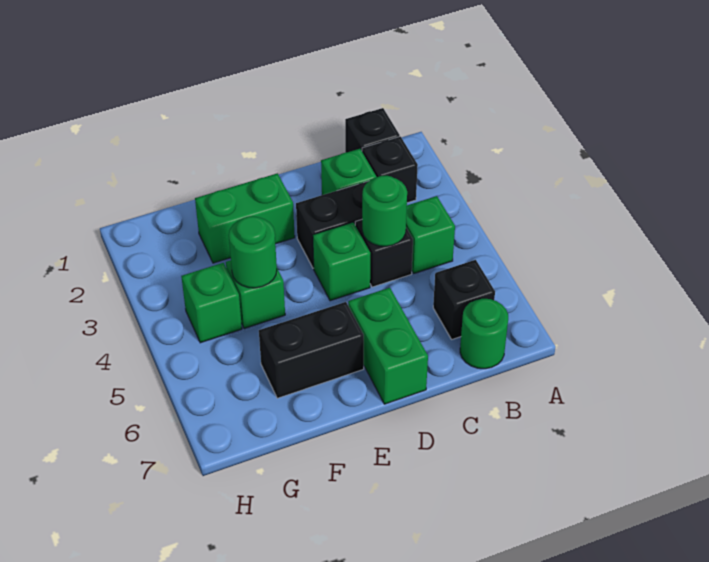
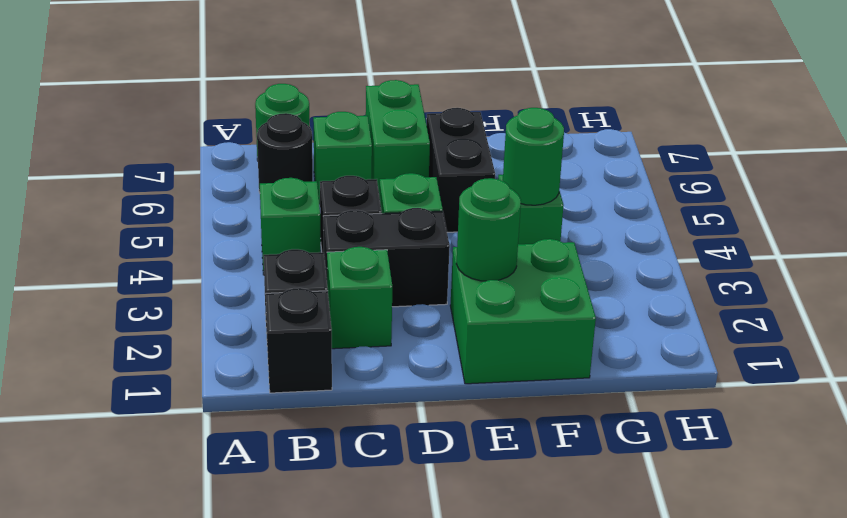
black 1x1 brick [433,260,495,339] -> black 1x1 round brick [257,113,313,193]
green 1x1 round brick [362,176,407,246] -> green 1x1 round brick moved to [456,178,521,281]
green 1x2 brick [195,173,295,263] -> green 2x2 brick [450,239,596,384]
black 1x2 brick [259,302,364,398] -> black 1x2 brick turned to [427,108,495,232]
green 1x1 brick [181,263,242,343] -> green 1x1 brick moved to [313,112,372,204]

